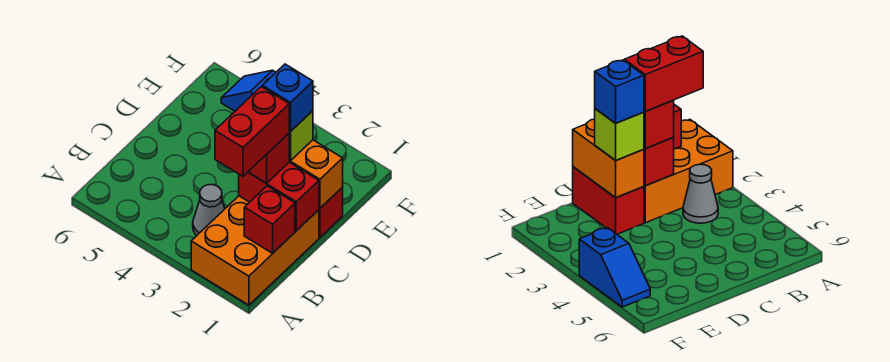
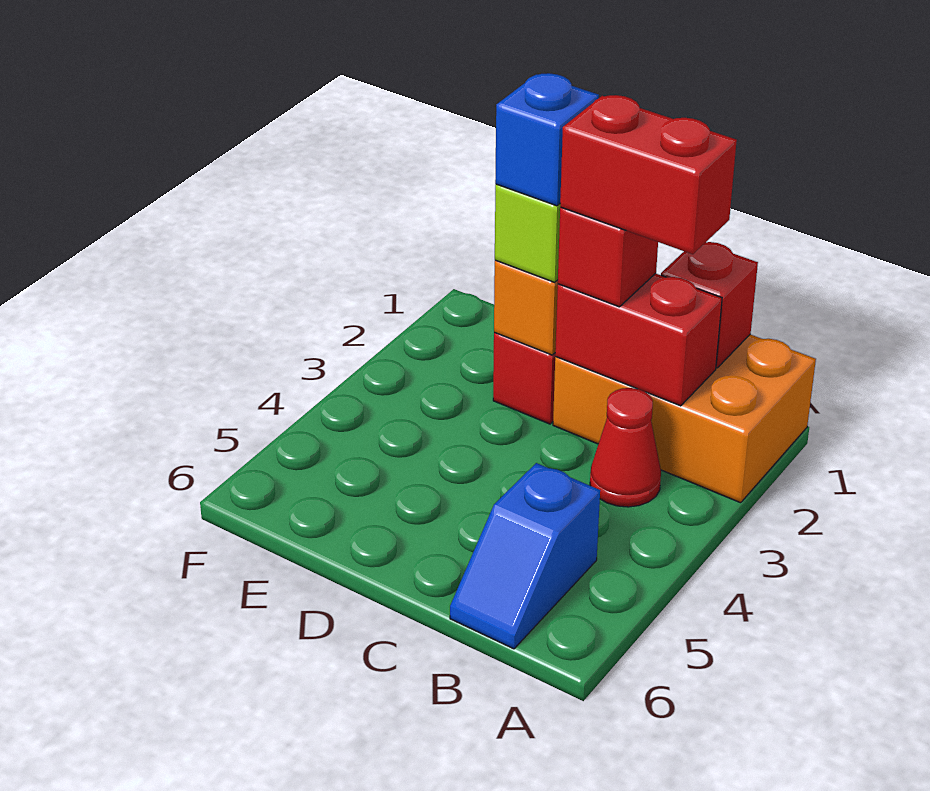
grey 1x1 cone [193,185,225,235] -> red 1x1 cone [590,388,661,507]
red 1x2 brick [239,162,319,231] -> red 1x2 brick turned to [555,273,722,406]
blue 1x2 slope [221,70,276,111] -> blue 1x2 slope moved to [450,463,600,649]

